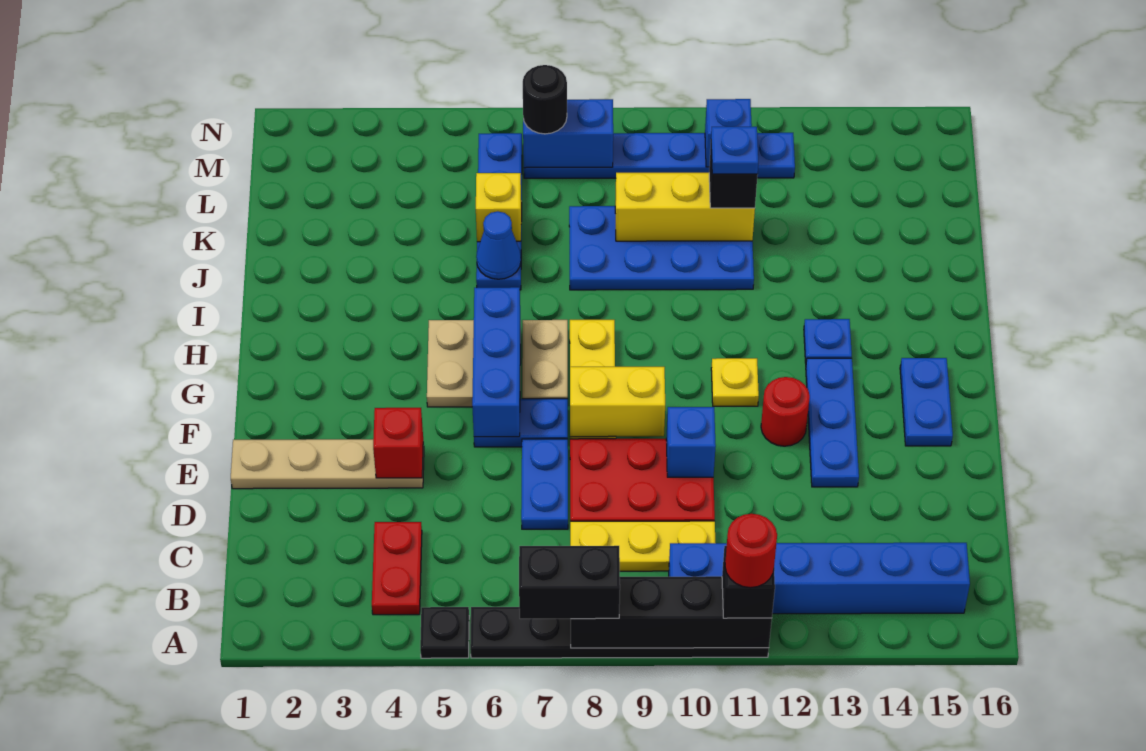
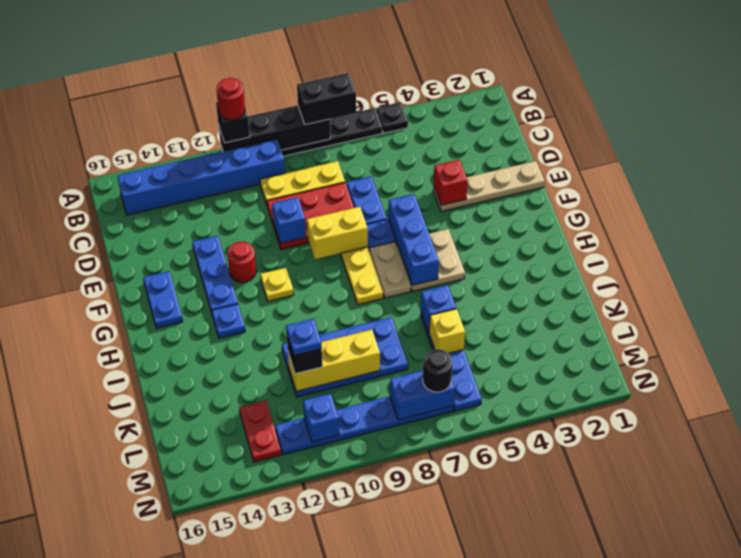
red 1x2 plate [372,522,422,615] -> red 1x2 plate moved to [239,401,281,462]
blue 1x1 cone [476,211,521,279] -> blue 1x1 brick [421,285,456,331]

